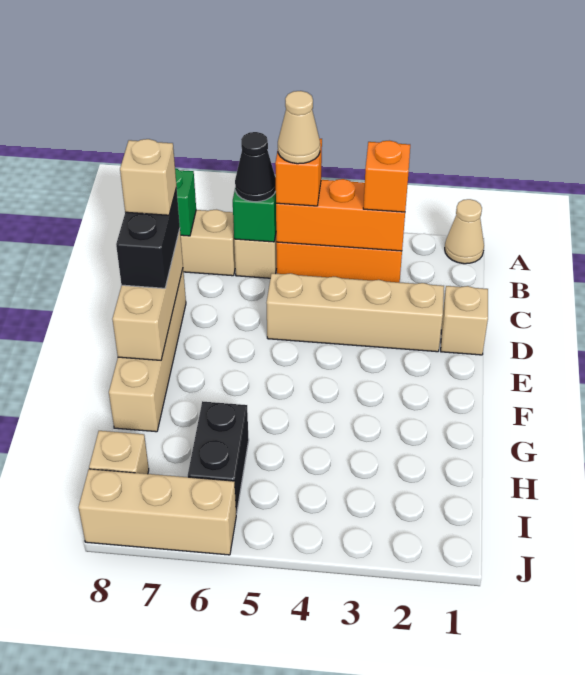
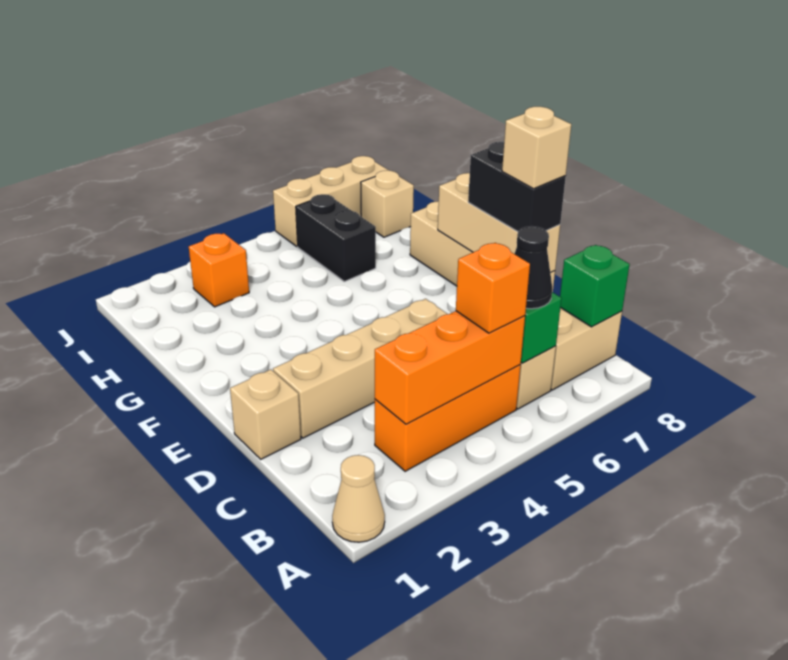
orange 1x1 brick [363,140,410,212] -> orange 1x1 brick moved to [189,233,249,307]
tan 1x1 cone [278,91,320,164] -> none

